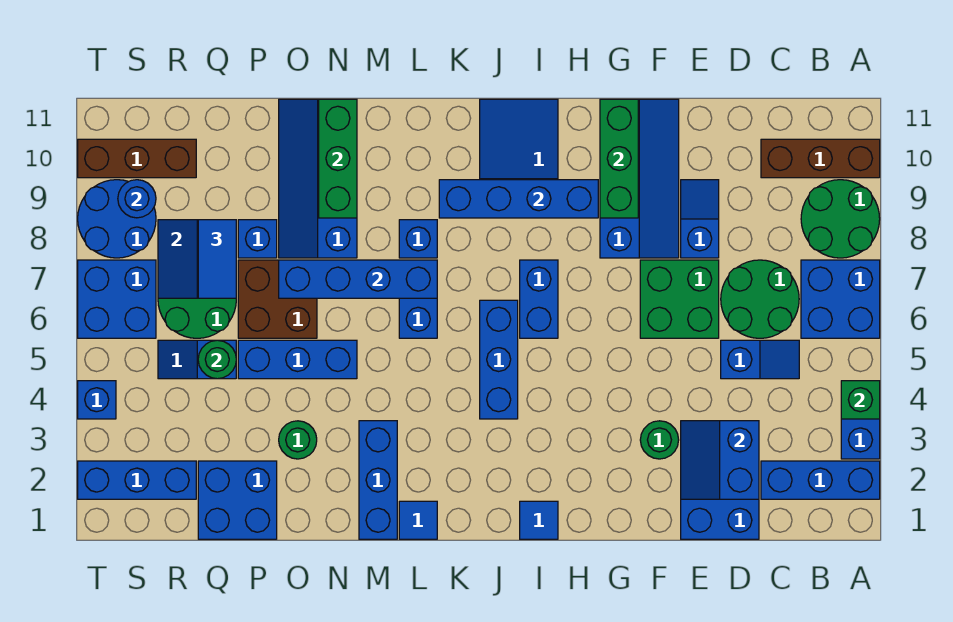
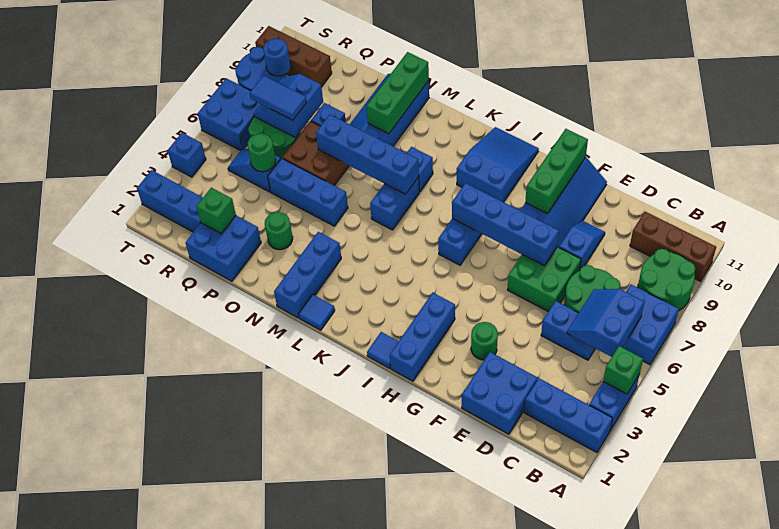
blue 2x2 slope [681,421,759,499] -> blue 2x2 slope moved to [567,289,644,357]
blue 1x4 brick [439,180,598,218] -> blue 1x4 brick moved to [452,183,559,266]
blue 1x3 brick [480,300,518,419] -> blue 1x3 brick moved to [390,293,455,381]
none -> green 1x1 brick [196,188,236,234]
blue 1x2 tile [198,220,236,298] -> blue 1x2 tile turned to [250,75,307,120]

